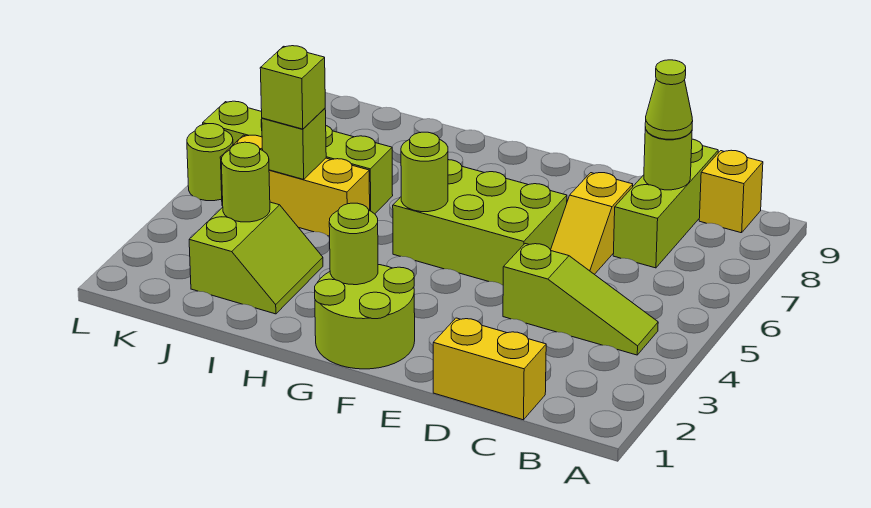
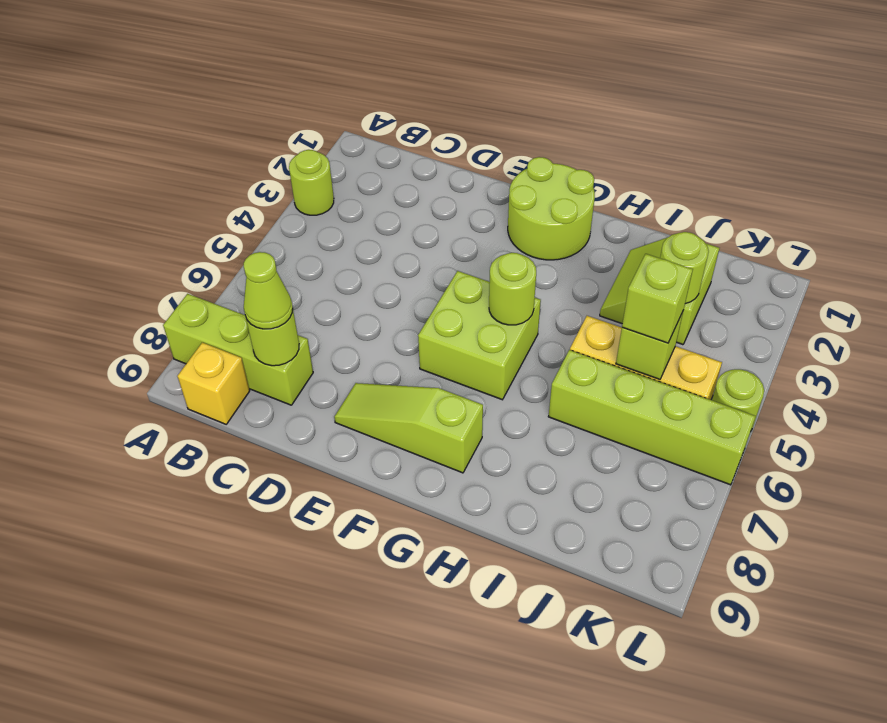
lime 1x3 slope [503,244,658,355] -> lime 1x3 slope moved to [334,383,483,473]
yellow 1x2 brick [433,318,546,420] -> none
lime 1x3 brick [613,139,718,268] -> lime 1x3 brick turned to [163,294,313,405]
yellow 1x2 slope [551,173,633,274] -> none
lime 2x3 brick [393,160,567,285] -> lime 2x2 brick [418,271,541,400]
lime 1x1 round brick [329,203,378,285] -> lime 1x1 round brick moved to [289,150,334,215]

